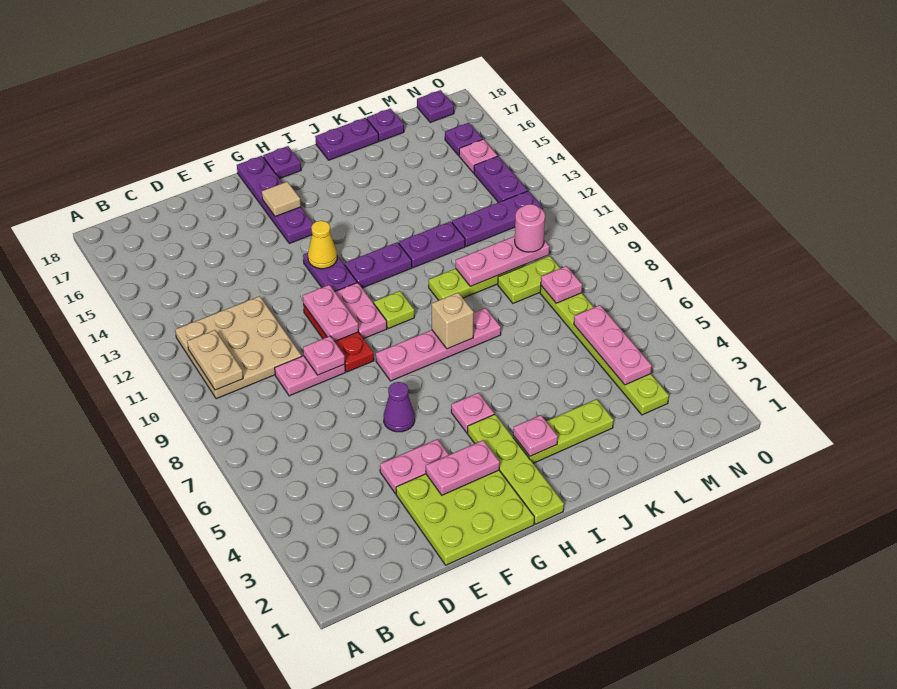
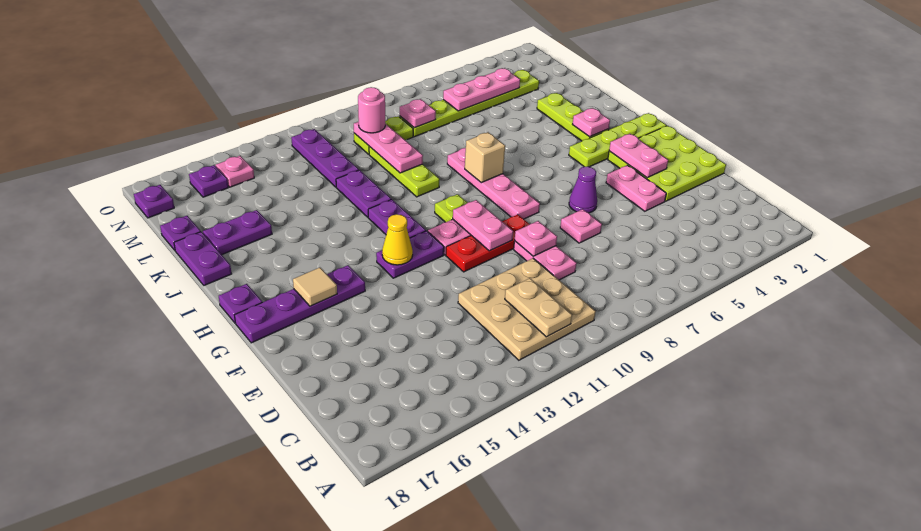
tan 1x2 plate [187,330,243,390] -> tan 1x2 plate turned to [505,278,572,337]
pink 1x2 plate [303,285,358,342] -> pink 1x2 plate turned to [453,200,513,251]
pink 1x1 plate [451,393,494,433] -> pink 1x1 plate moved to [560,209,602,243]
lime 1x2 plate [498,256,560,303] -> lime 1x2 plate turned to [354,116,413,154]
purple 1x2 plate [474,156,528,203] -> purple 1x2 plate moved to [203,210,272,255]

